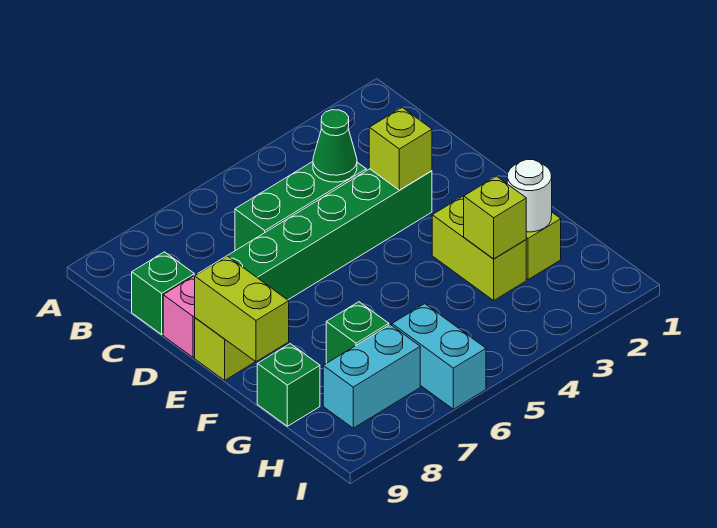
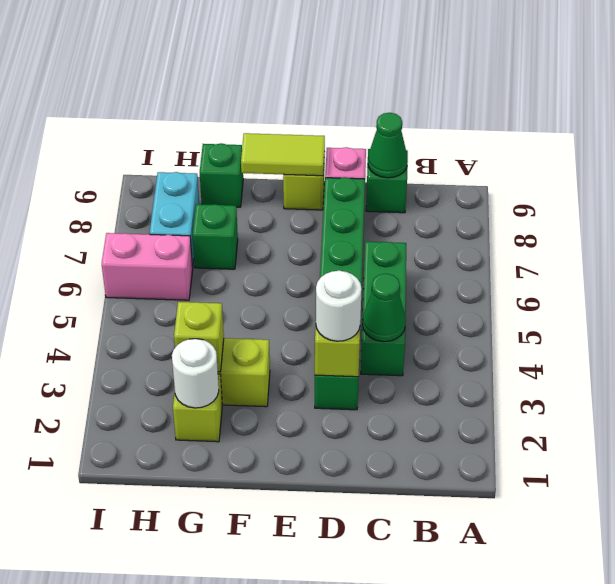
none -> green 1x1 cone [368,113,408,178]
none -> white 1x1 round brick [316,270,362,341]
lime 1x2 brick [195,256,289,362] -> lime 1x2 tile [241,133,325,176]
cyan 1x2 brick [392,304,486,409] -> pink 1x2 brick [102,233,193,300]

